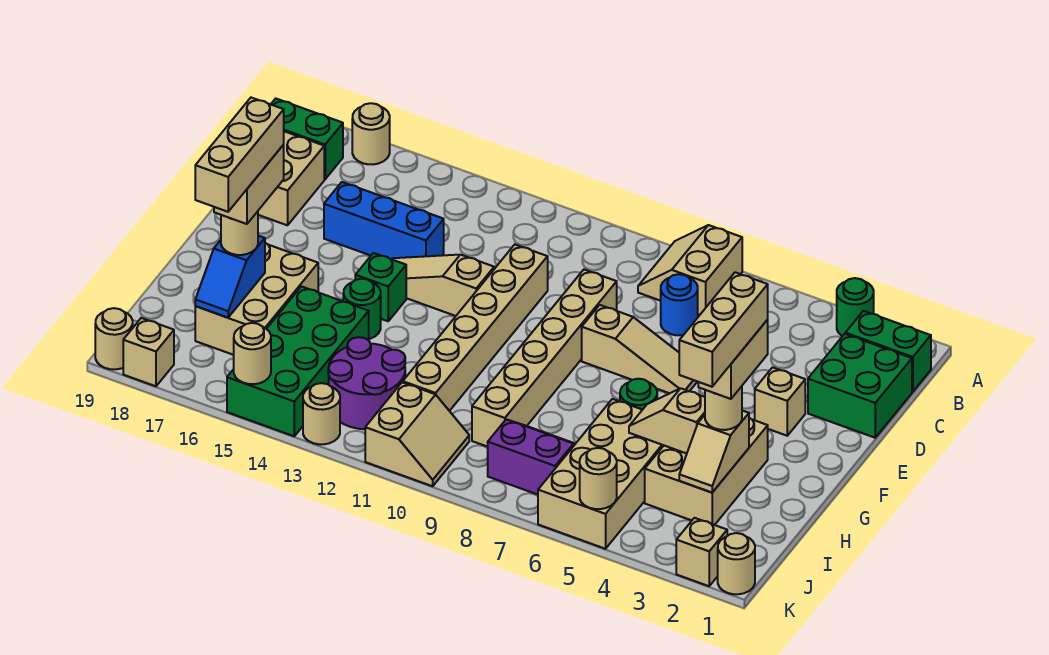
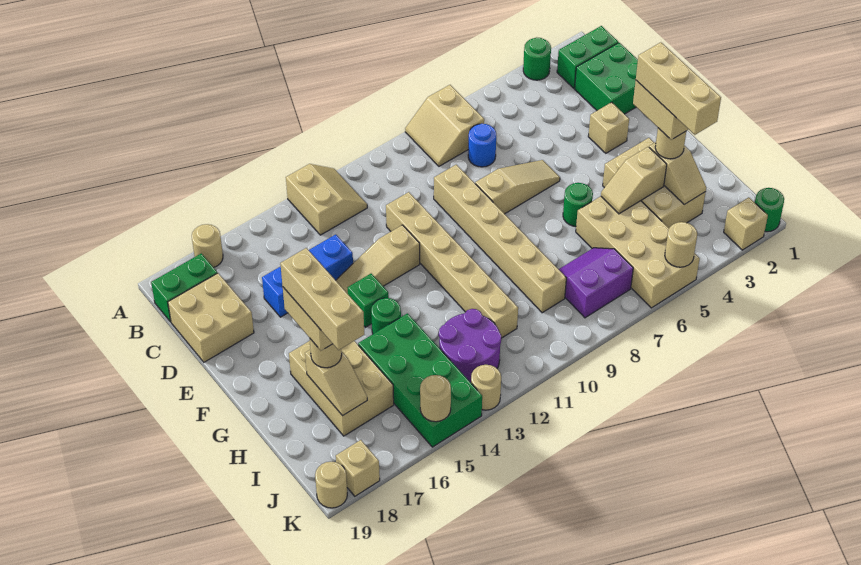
blue 1x2 slope [195,236,265,318] -> tan 1x2 slope [305,350,367,416]
tan 2x2 slope [365,382,469,486] -> tan 2x2 slope moved to [286,164,367,235]
tan 1x1 round brick [718,533,755,594] -> green 1x1 round brick [754,188,784,232]

